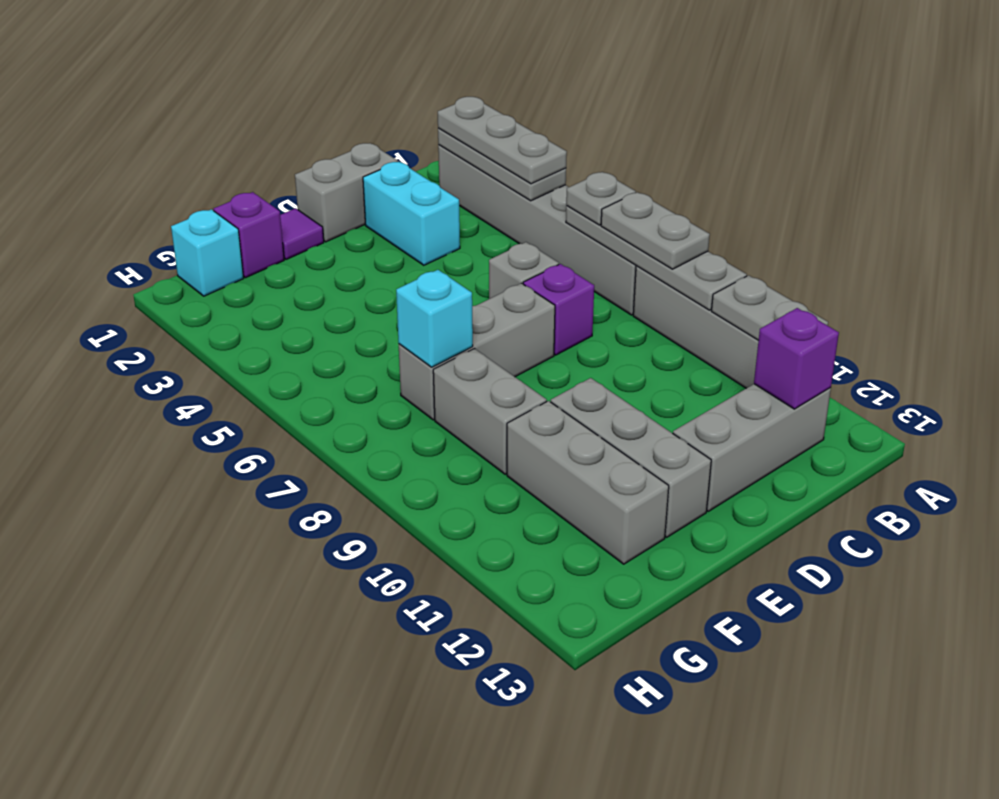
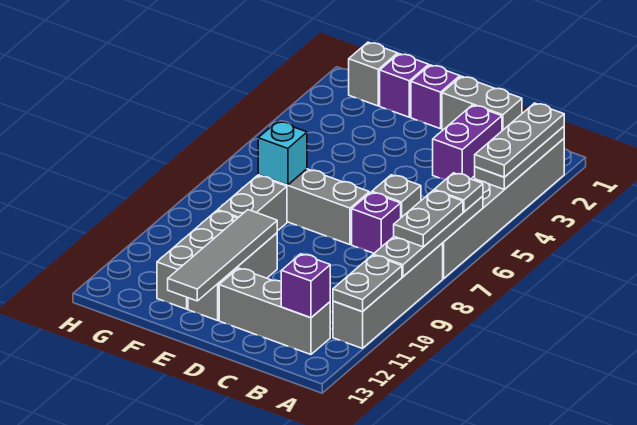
cyan 1x2 brick [363,162,460,265] -> purple 1x2 brick [433,105,502,180]
purple 1x1 tile [280,208,324,260] -> purple 1x1 brick [411,65,460,129]
none -> grey 1x4 tile [168,210,277,301]
cyan 1x1 brick [171,209,244,296] -> grey 1x1 brick [349,42,398,106]

